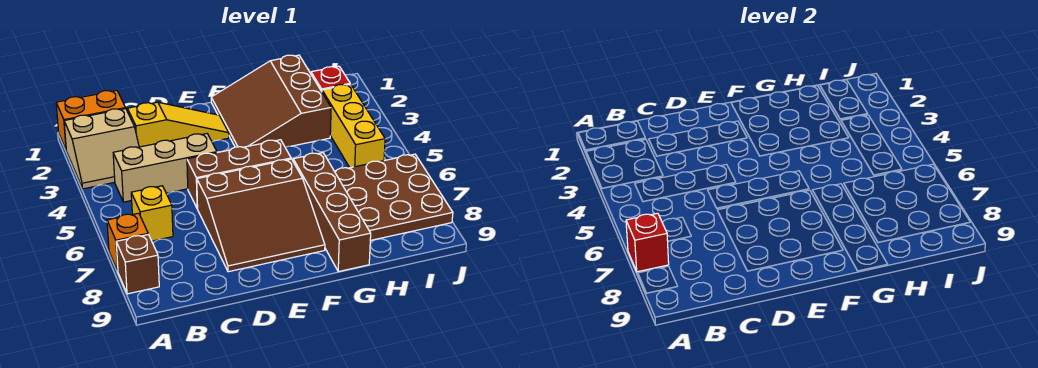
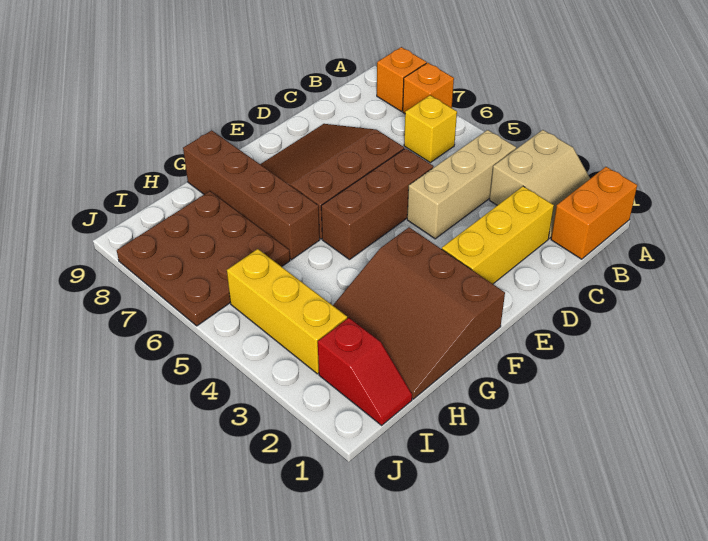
tan 2x2 slope [64,109,139,189] -> tan 2x2 slope turned to [490,130,590,239]
red 1x1 brick [626,213,669,272] -> none
brown 1x1 brick [116,235,159,294] -> orange 1x1 brick [377,47,427,111]
yellow 1x3 slope [127,102,229,147] -> yellow 1x3 brick [442,186,554,284]
brown 3x3 slope [211,55,331,147] -> brown 3x3 slope turned to [333,227,505,399]

